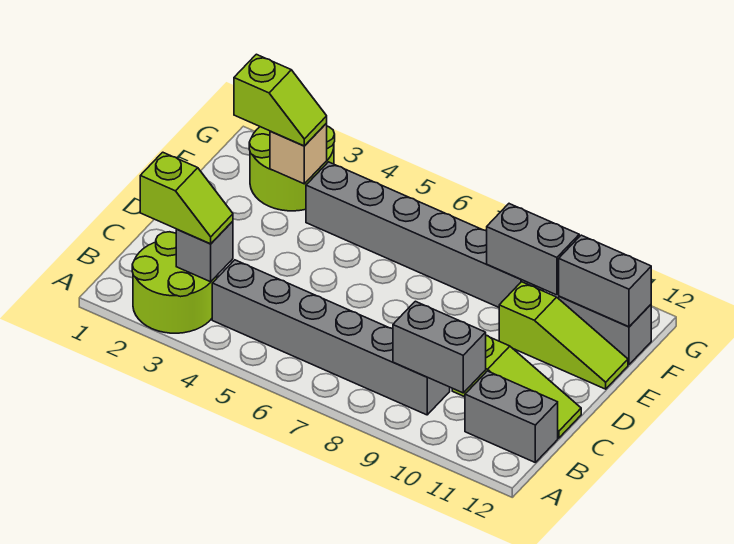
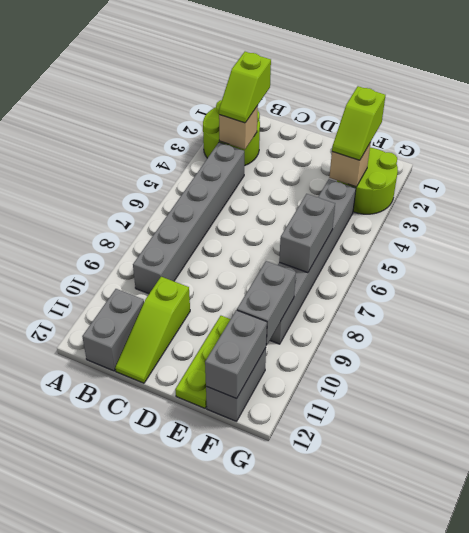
grey 1x1 brick [176,221,233,282] -> tan 1x1 brick [219,106,258,149]
grey 1x2 brick [393,301,486,393] -> grey 1x2 brick moved to [279,194,335,273]
lime 1x3 slope [499,282,628,389] -> lime 1x3 plate [175,316,231,408]

